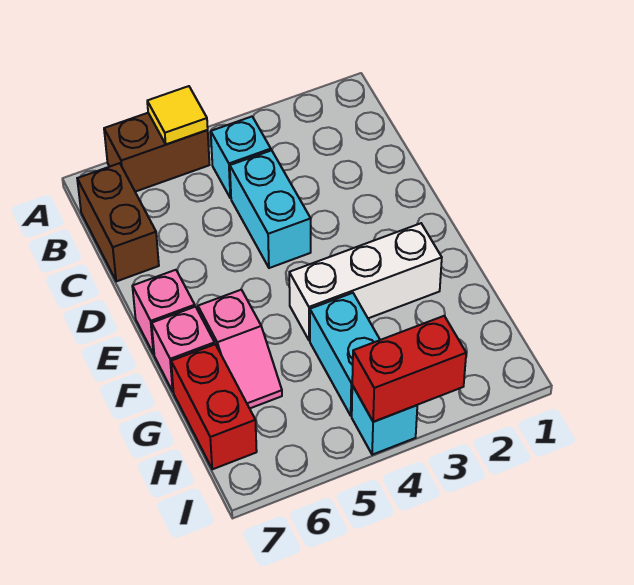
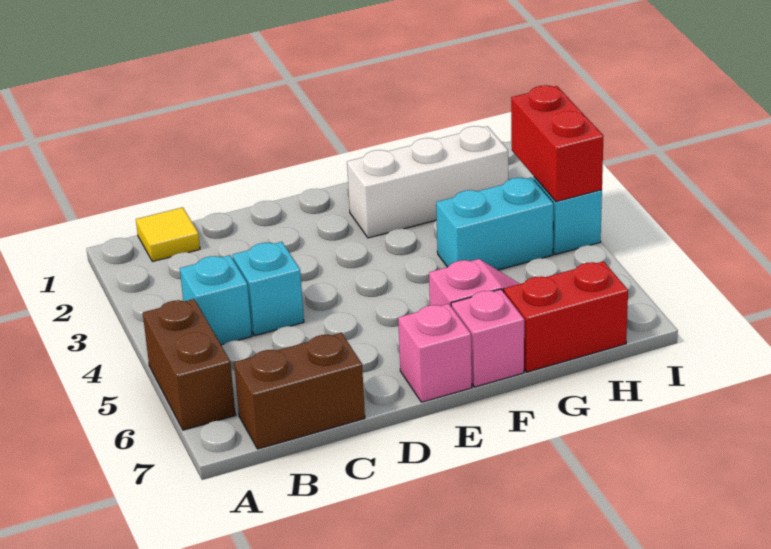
yellow 1x1 tile [147,86,208,144] -> yellow 1x1 tile moved to [136,207,200,262]
cyan 1x2 brick [230,150,311,268] -> cyan 1x1 brick [233,242,304,336]
white 1x3 brick [289,223,442,341] -> white 1x3 brick turned to [347,126,508,238]

